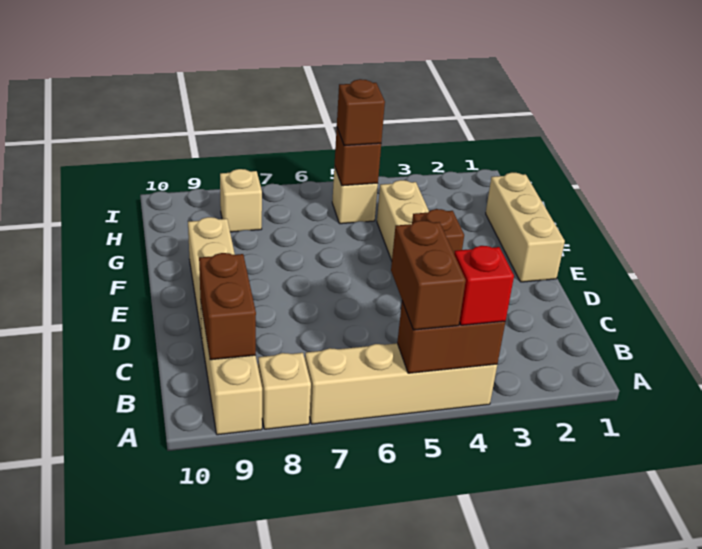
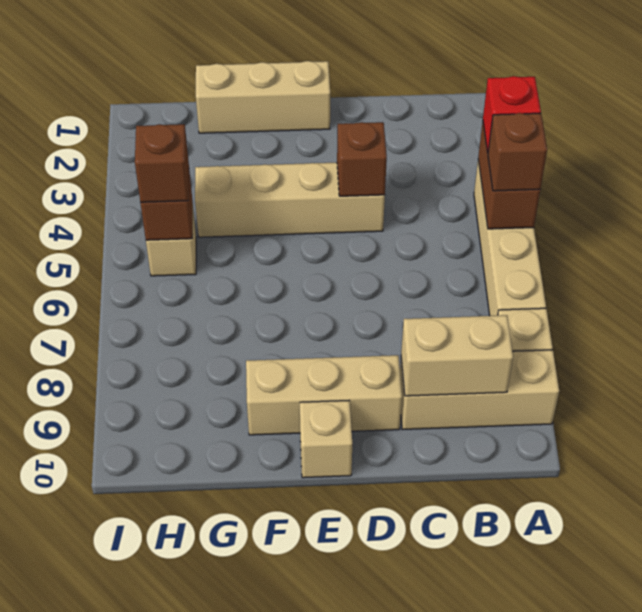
brown 1x2 brick [391,221,466,330] -> brown 1x1 brick [488,113,547,191]
brown 1x2 brick [199,253,256,360] -> tan 1x2 brick [401,315,513,396]
tan 1x1 brick [220,169,262,232] -> tan 1x1 brick moved to [300,401,352,478]

